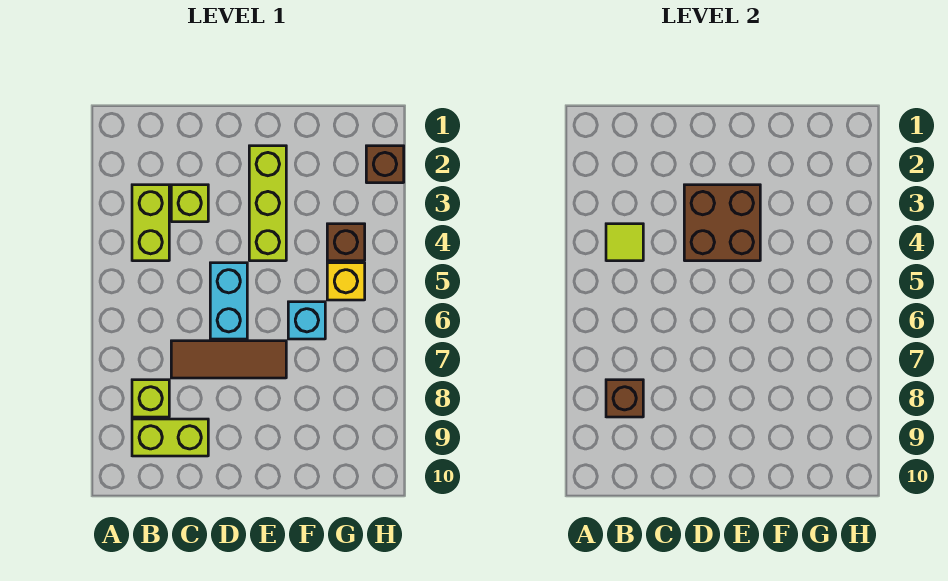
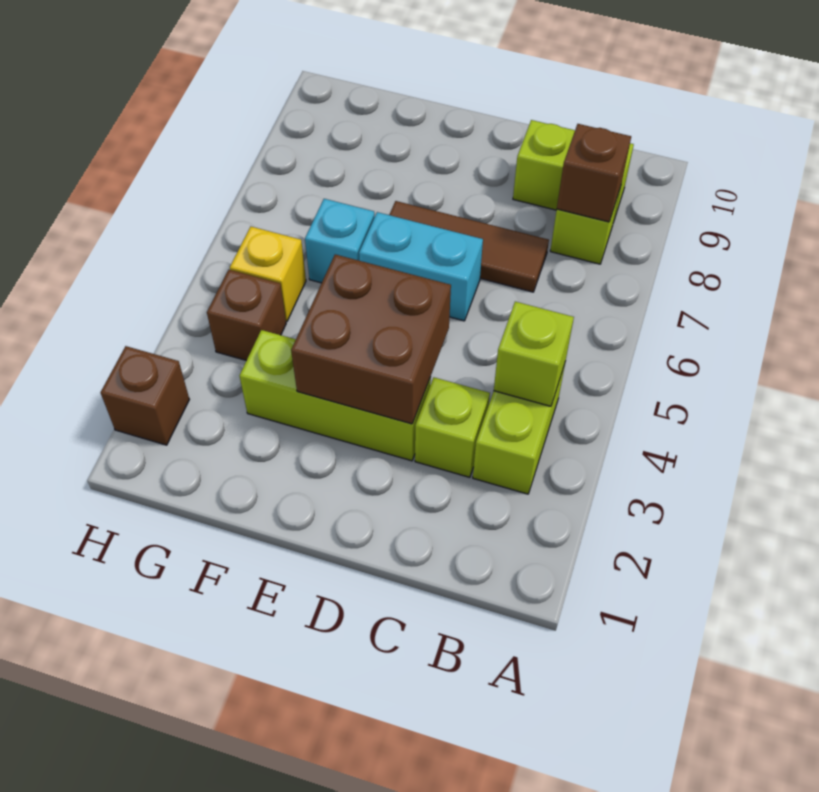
lime 1x1 tile [606,224,643,261] -> lime 1x1 brick [494,302,574,406]
cyan 1x2 brick [210,263,247,339] -> cyan 1x2 brick turned to [359,212,483,321]
lime 1x3 brick [249,146,286,261] -> lime 1x3 brick turned to [240,330,431,461]

